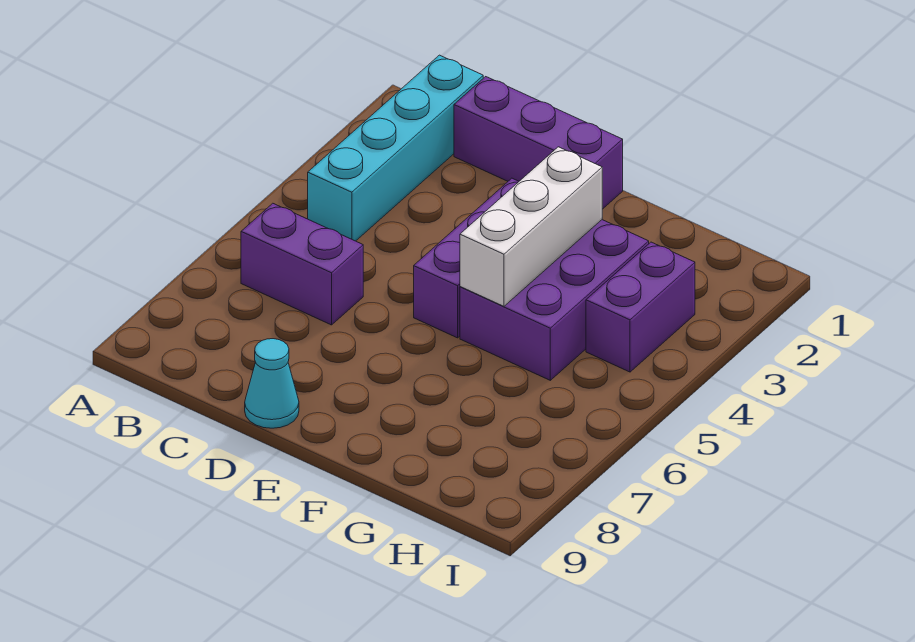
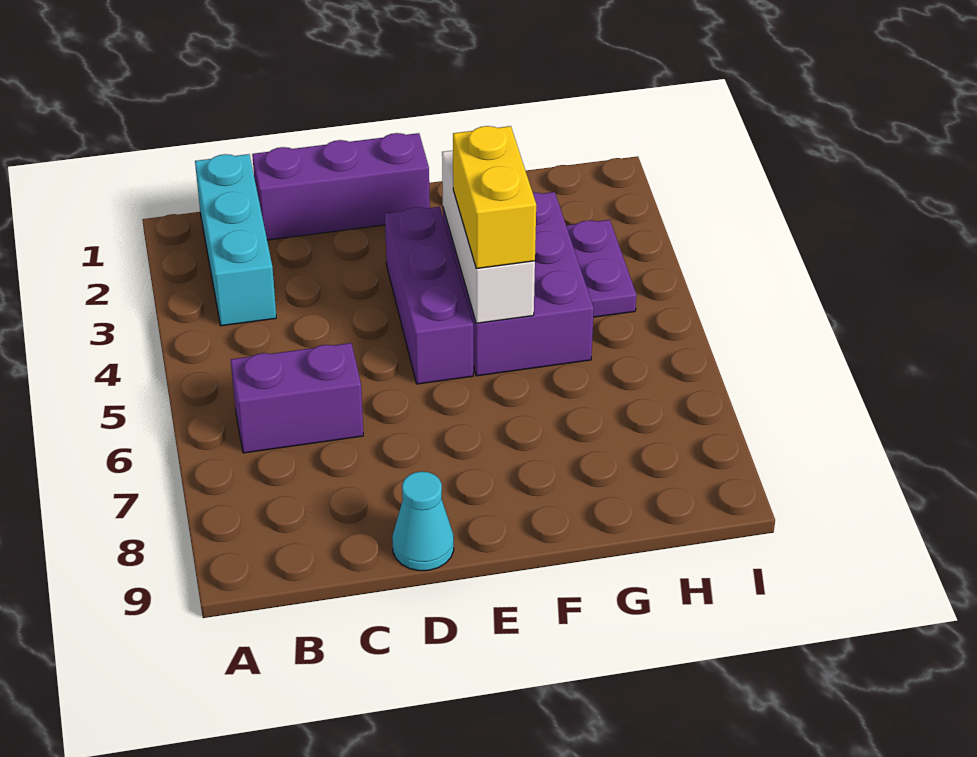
cyan 1x4 brick [308,55,483,241] -> cyan 1x3 brick [195,154,276,326]
none -> yellow 1x2 brick [453,126,536,269]
purple 1x2 brick [586,242,695,372] -> purple 1x2 plate [566,220,636,317]

